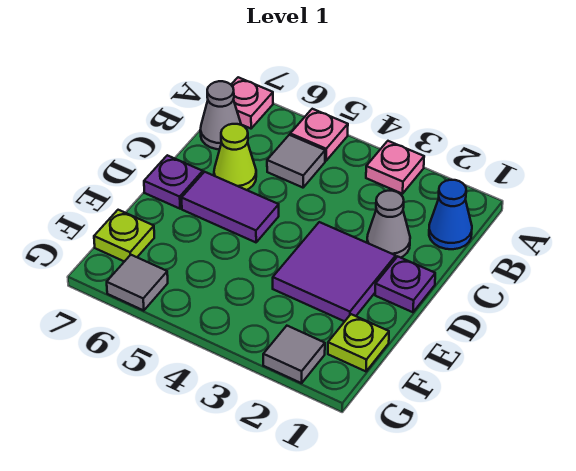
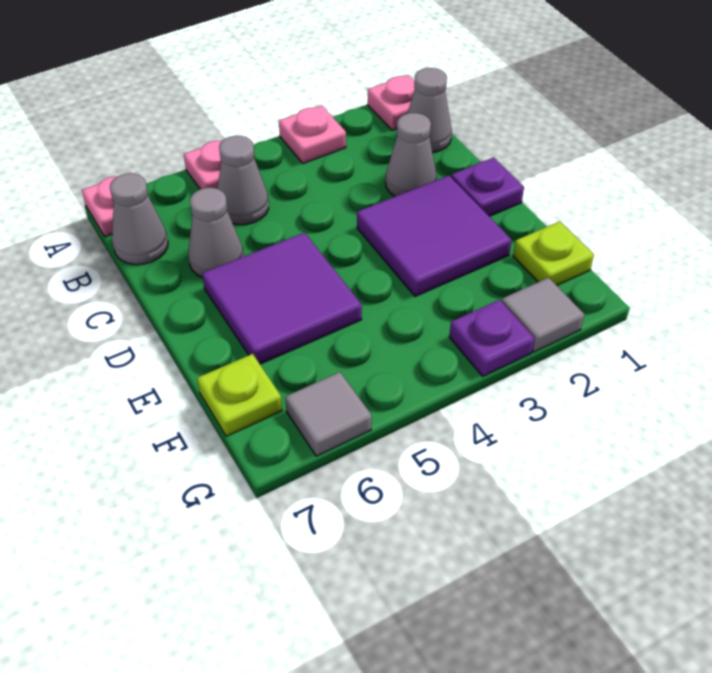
none -> pink 1x1 plate [368,75,415,130]
blue 1x1 cone [429,180,472,249] -> grey 1x1 cone [407,68,452,153]
grey 1x1 tile [267,135,325,188] -> grey 1x1 cone [217,136,269,225]
lime 1x1 cone [214,124,256,190] -> grey 1x1 cone [188,188,244,278]
purple 1x2 tile [182,172,279,242] -> purple 2x2 tile [202,233,362,364]
purple 1x1 plate [144,155,203,209] -> purple 1x1 plate moved to [449,300,534,376]

